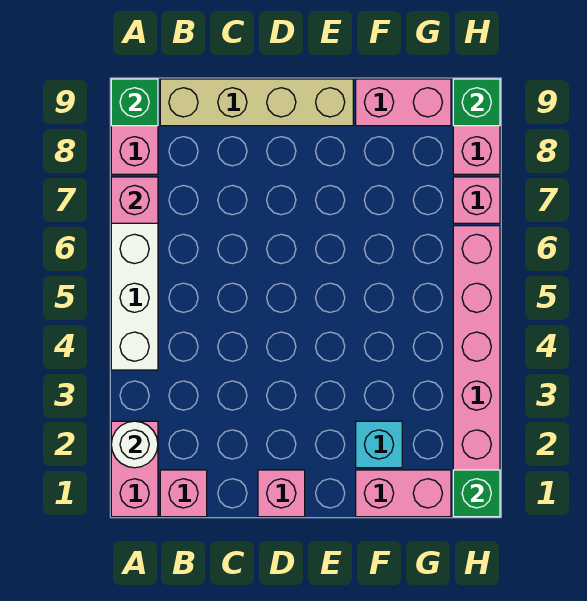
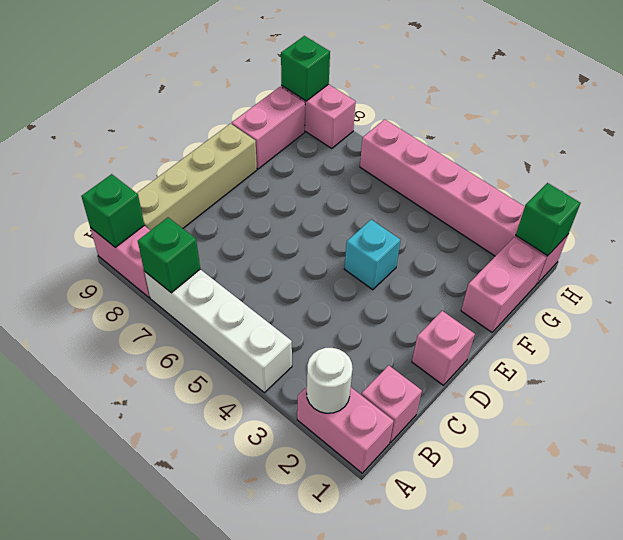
pink 1x1 brick [111,177,158,223] -> green 1x1 brick [138,218,200,293]
cyan 1x1 brick [356,421,402,468] -> cyan 1x1 brick moved to [345,220,400,290]
pink 1x1 brick [453,177,500,223] -> none

